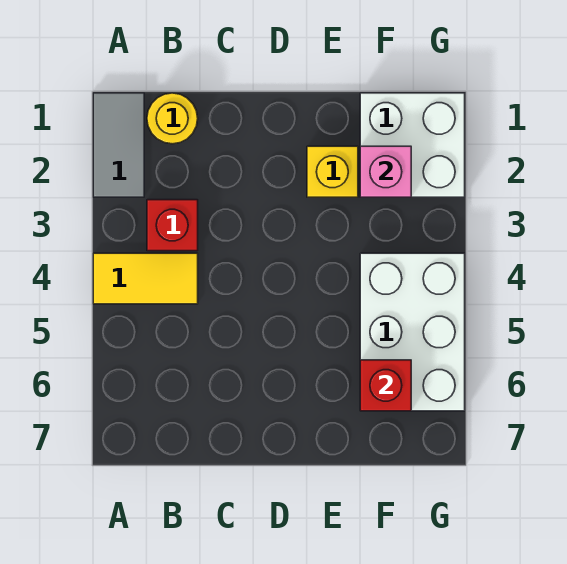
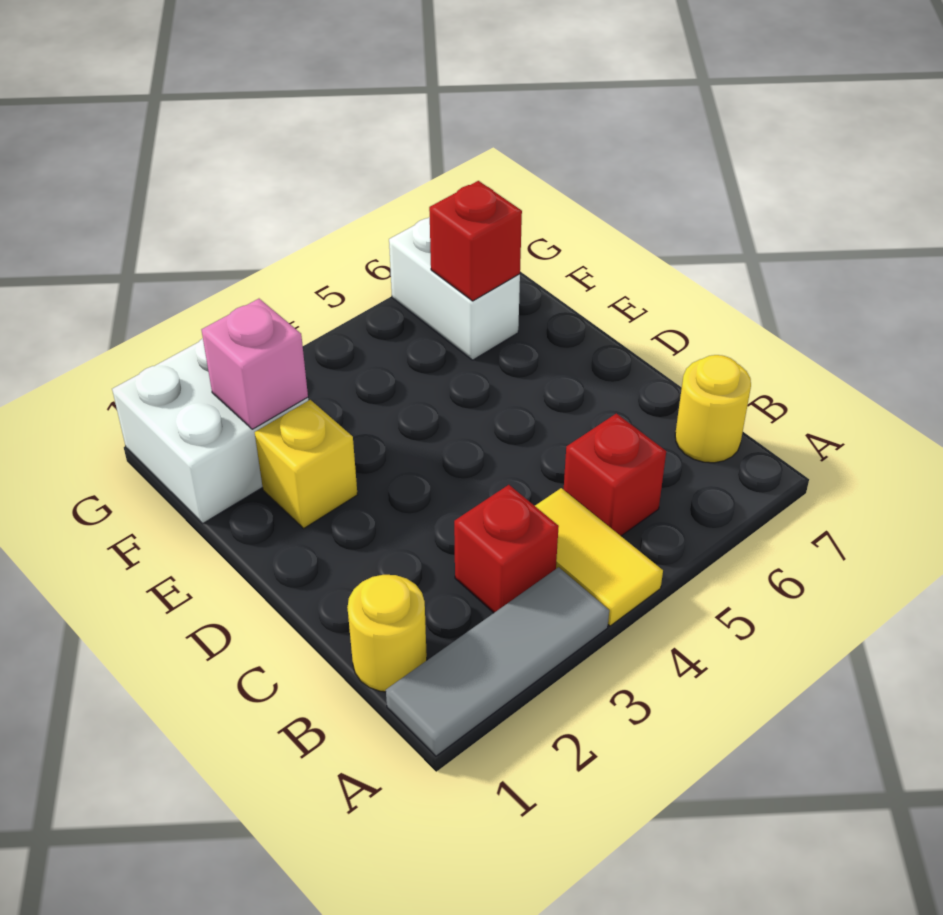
grey 1x2 tile [93,93,144,197] -> grey 1x3 tile [386,567,609,756]
none -> red 1x1 brick [564,413,666,536]
none -> yellow 1x1 round brick [675,355,751,463]
white 2x3 brick [360,253,465,411] -> white 1x2 brick [389,217,520,360]

